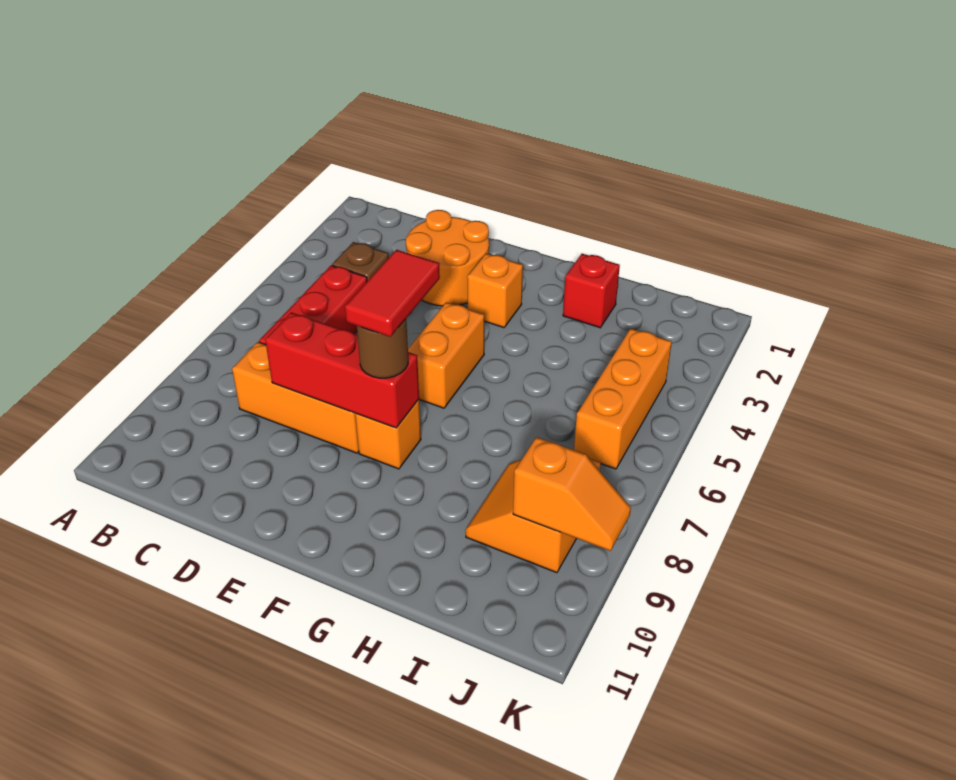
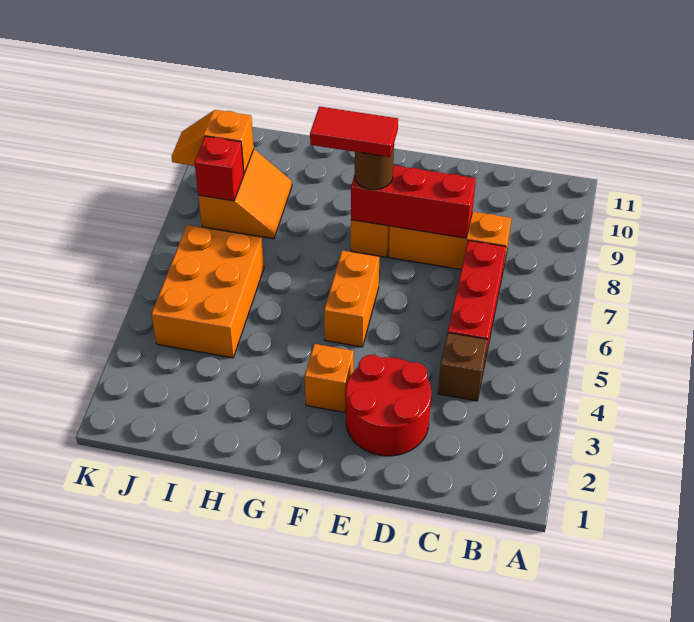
orange 2x2 round brick [406,210,489,306] -> red 2x2 round brick [346,355,431,456]
red 1x2 tile [345,250,440,337] -> red 1x2 tile turned to [310,106,398,157]
red 1x1 brick [563,254,620,328] -> red 1x1 brick moved to [194,136,244,201]
orange 1x3 brick [574,329,672,469] -> orange 2x3 brick [151,225,264,358]

